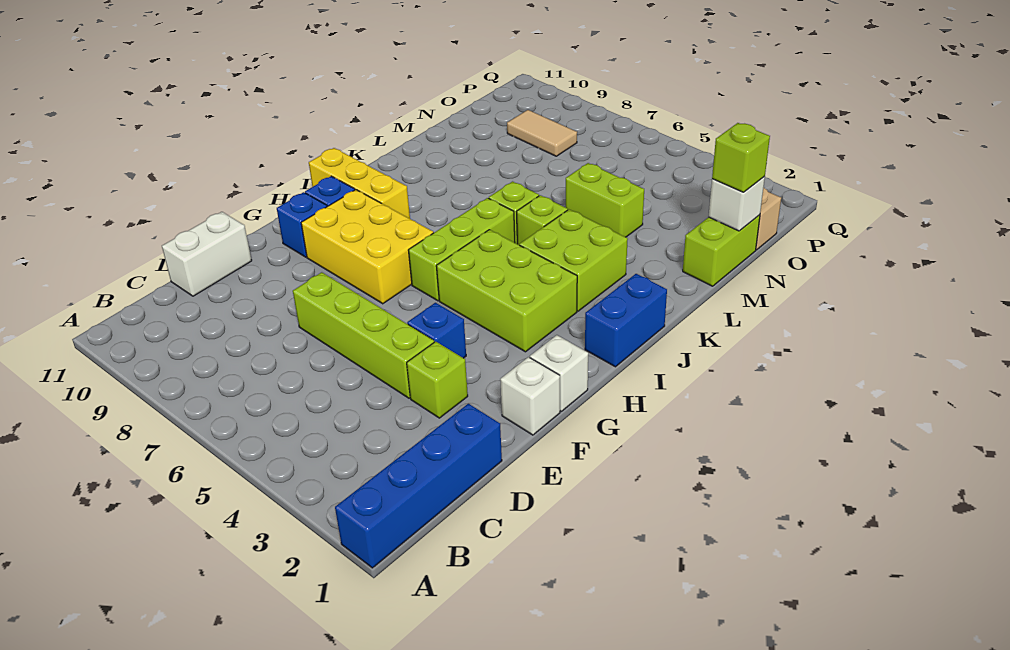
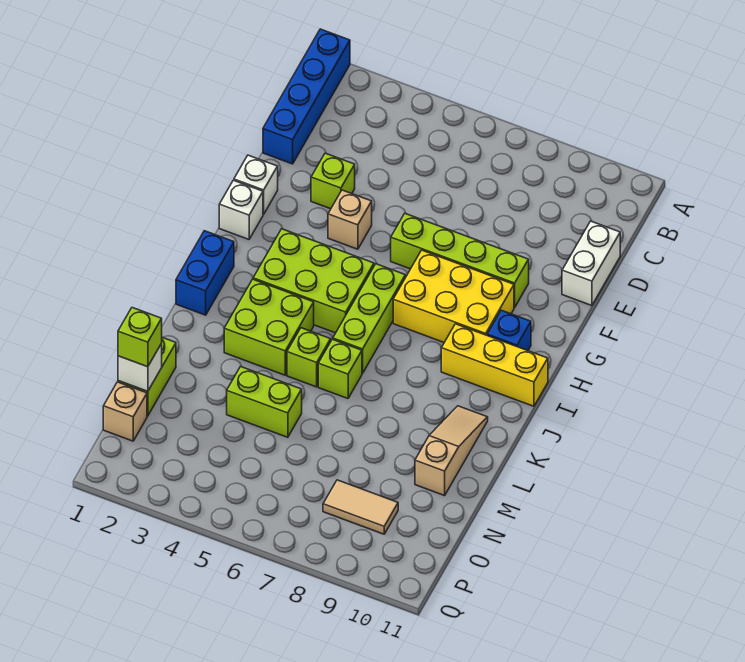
lime 1x4 brick [293,272,434,398] -> lime 1x4 brick moved to [391,214,529,307]
blue 1x1 brick [407,303,466,358] -> tan 1x1 brick [328,190,372,249]
blue 1x1 brick [277,192,327,257] -> none
none -> tan 1x3 slope [415,406,488,496]

